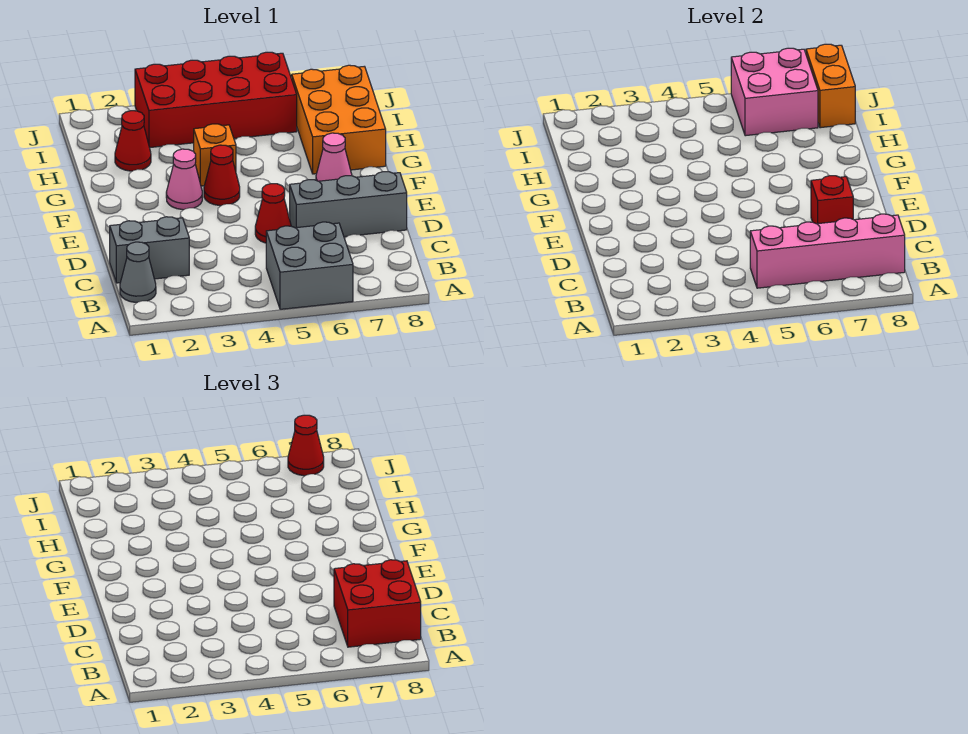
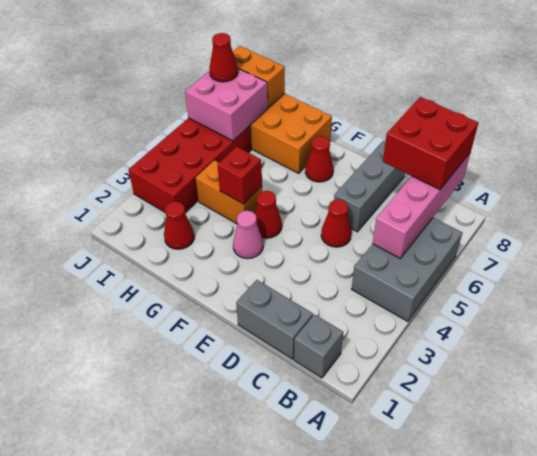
grey 2x2 brick [266,222,353,309] -> grey 2x3 brick [352,218,462,321]
grey 1x1 cone [120,242,156,302] -> grey 1x1 brick [294,315,343,378]
grey 1x2 brick [110,217,189,283] -> grey 1x2 brick turned to [236,280,313,359]
red 1x1 brick [811,176,853,224] -> red 1x1 brick moved to [217,147,262,204]
pink 1x1 cone [316,133,352,181] -> red 1x1 cone [305,136,333,182]
orange 1x1 brick [194,124,236,186] -> orange 1x2 brick [196,160,262,224]

